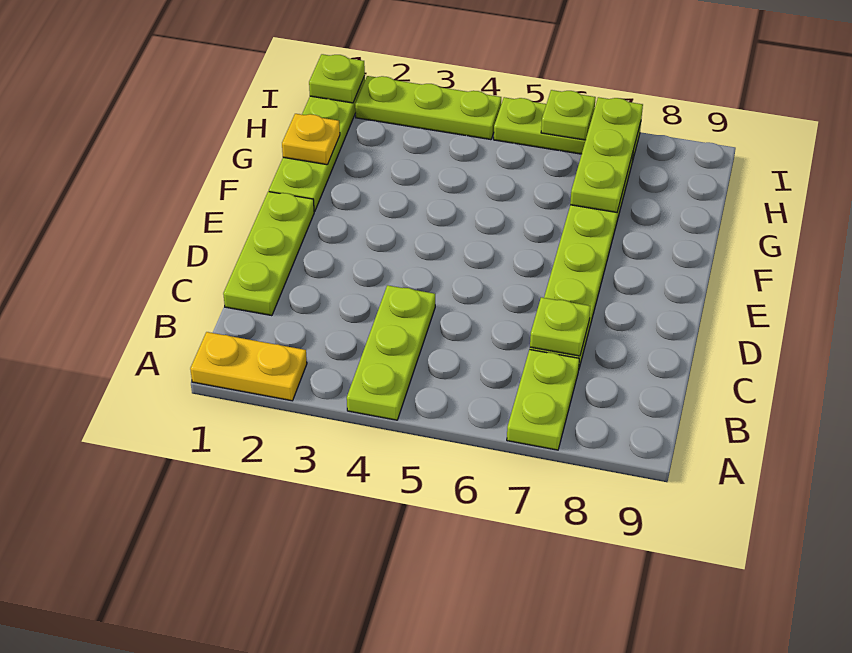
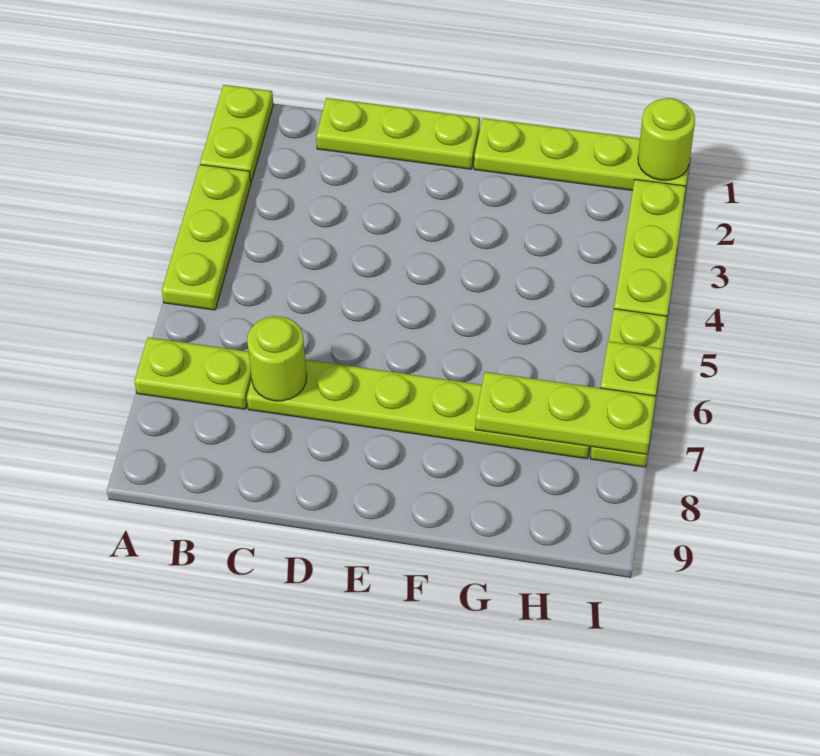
yellow 1x2 plate [190,332,307,401] -> lime 1x2 plate [200,85,273,182]
lime 1x3 plate [347,285,435,420] -> lime 1x3 plate turned to [162,165,251,310]
lime 1x1 plate [530,297,590,356] -> lime 1x1 round brick [247,316,307,401]
yellow 1x1 plate [282,114,340,165] -> none
lime 1x1 plate [309,54,365,103] -> lime 1x1 round brick [638,98,695,180]

